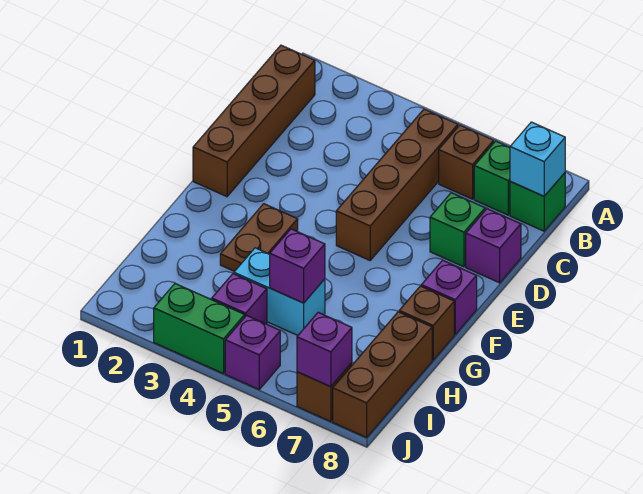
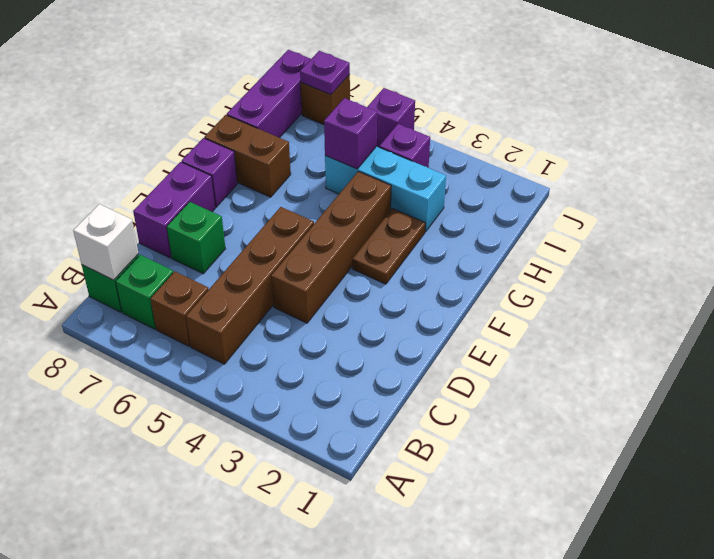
brown 1x4 brick [193,45,315,197] -> brown 1x4 brick moved to [271,171,391,323]
cyan 1x1 brick [510,122,565,196] -> white 1x1 brick [73,204,138,280]
purple 1x1 brick [466,209,521,283] -> purple 1x2 brick [133,162,215,258]
brown 1x1 brick [399,286,454,360] -> brown 1x2 brick [204,115,291,197]
cyan 1x2 brick [234,248,325,335] -> cyan 1x3 brick [325,146,446,232]
brown 1x3 brick [333,312,432,437] -> purple 1x3 brick [227,50,311,138]
green 1x2 brick [154,283,245,374] -> none
purple 1x1 brick [297,312,352,387] -> purple 1x1 plate [300,51,350,95]

